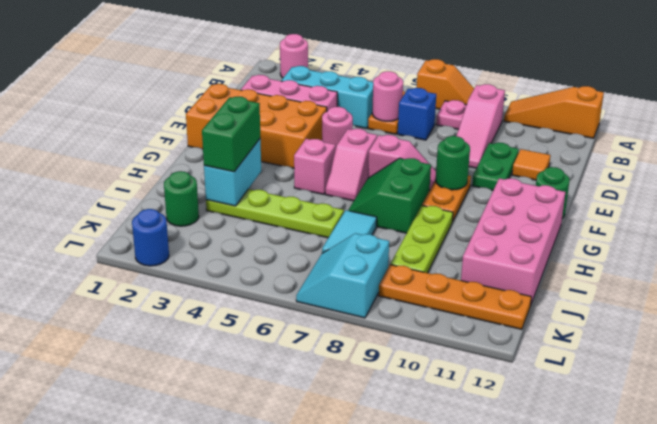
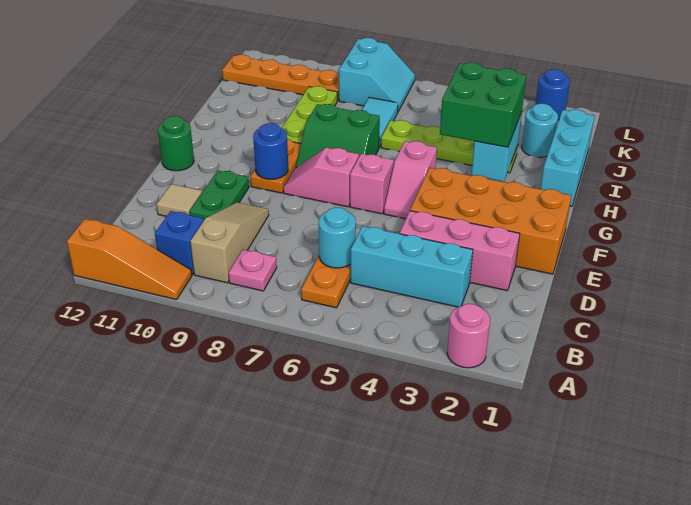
orange 1x2 slope [417,59,474,109] -> none
pink 1x3 slope [457,84,505,168] -> tan 1x3 slope [190,202,269,283]
pink 1x1 round brick [372,71,403,121] -> cyan 1x1 round brick [319,208,356,268]
blue 1x1 brick [398,88,436,140] -> blue 1x1 brick moved to [155,211,204,275]
orange 1x1 tile [512,149,550,180] -> tan 1x1 tile [157,184,202,216]
pink 1x1 round brick [322,107,353,146] -> none
green 1x1 round brick [436,136,470,190] -> blue 1x1 round brick [253,123,288,179]
green 2x2 slope [348,158,431,233] -> green 2x2 slope turned to [296,104,380,167]
pink 2x4 brick [461,178,565,306] -> none
none -> cyan 1x3 brick [541,110,594,206]
green 1x2 brick [202,97,260,172] -> green 2x2 brick [440,62,526,147]
green 1x1 round brick [164,171,199,226] -> cyan 1x1 round brick [522,104,558,157]

